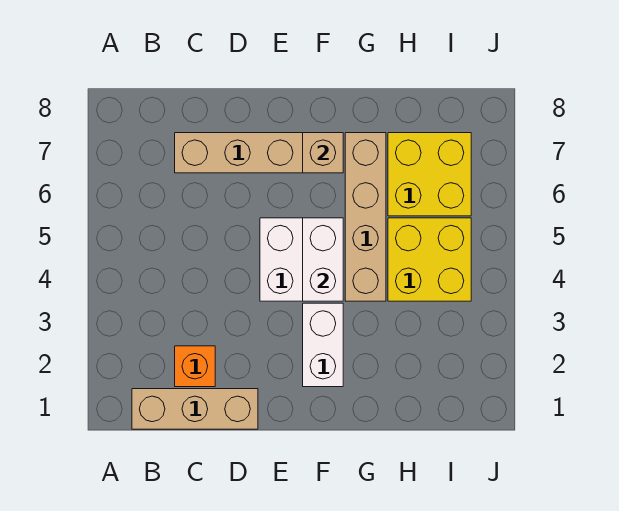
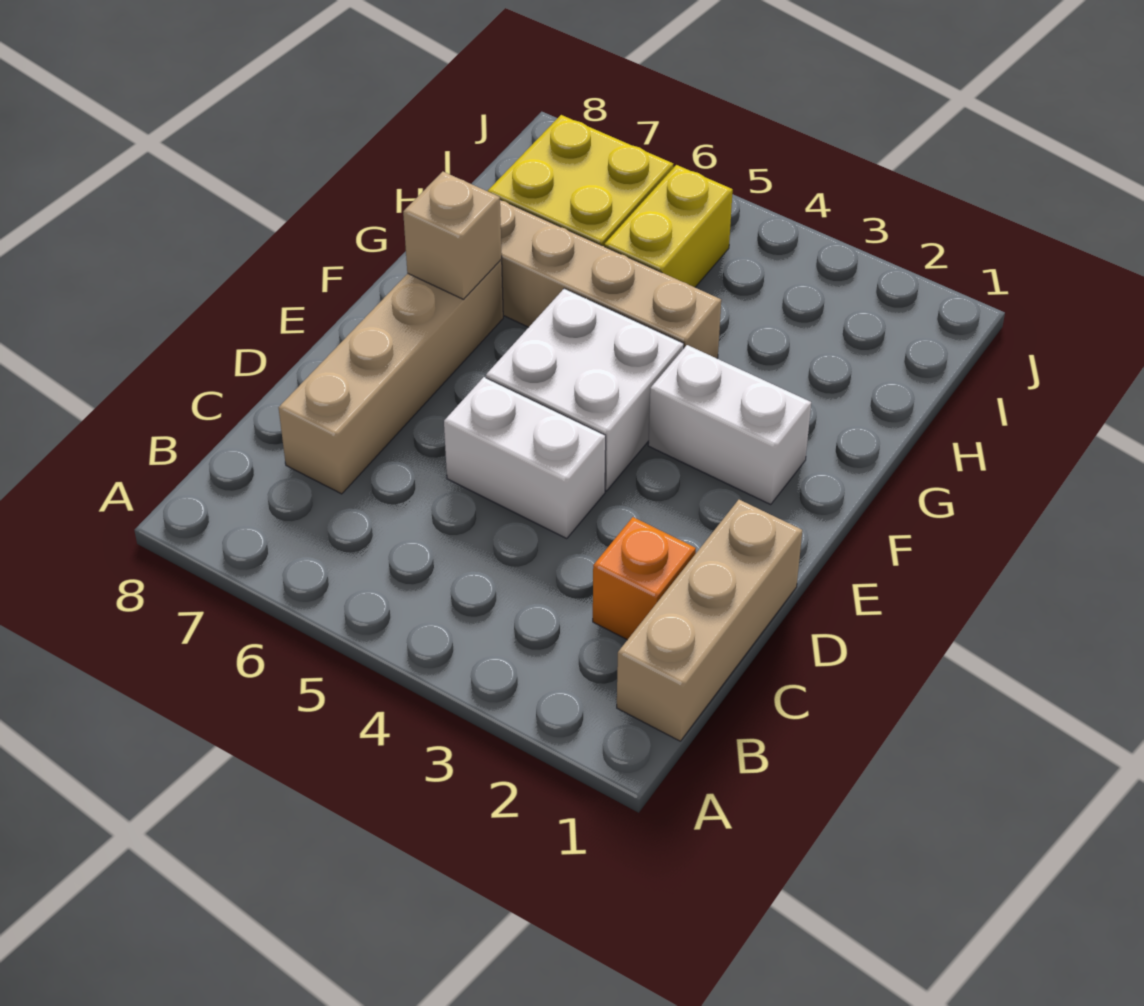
white 1x2 brick [303,218,343,301] -> white 1x2 brick moved to [444,377,606,539]
yellow 2x2 brick [388,218,471,301] -> yellow 1x2 brick [604,165,733,287]

